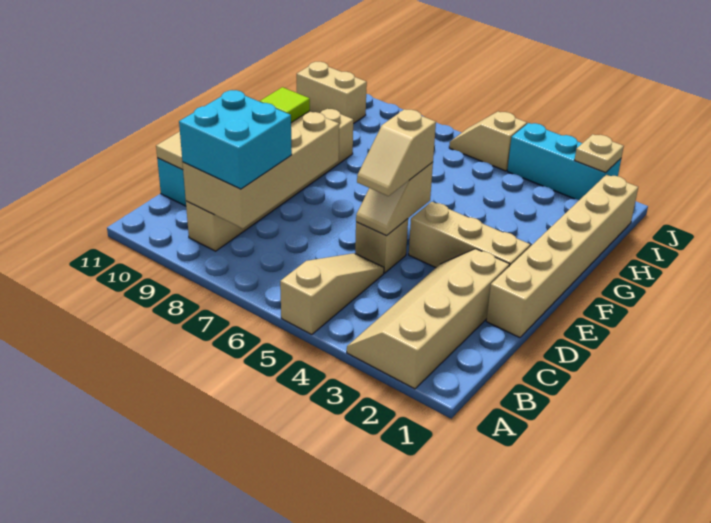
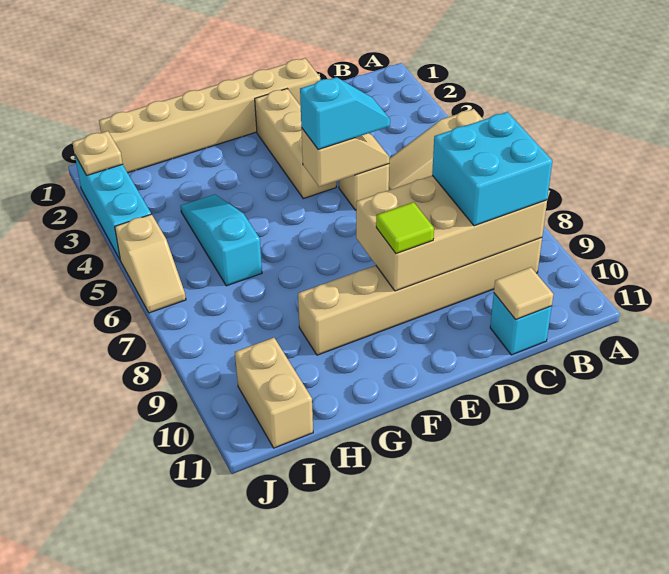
tan 2x4 slope [347,249,510,389] -> none
tan 1x2 slope [357,109,436,196] -> cyan 1x2 slope [300,77,390,149]
none -> cyan 1x3 slope [181,194,262,286]

